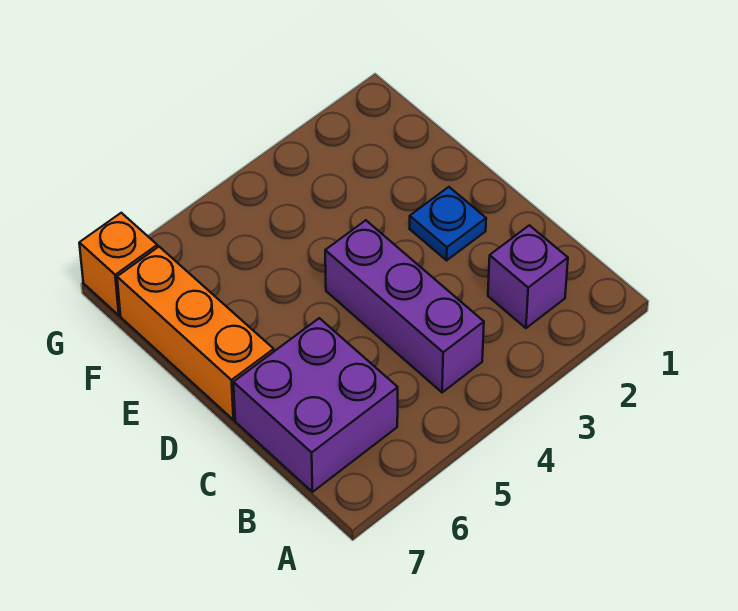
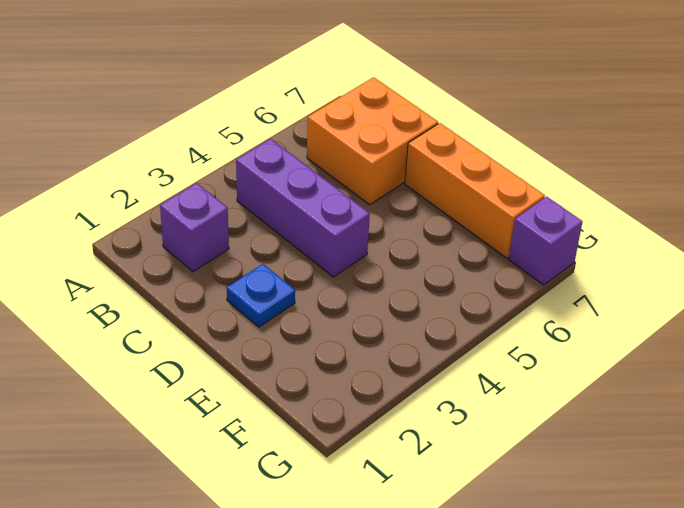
purple 2x2 brick [233,318,398,492] -> orange 2x2 brick [307,77,438,205]
orange 1x1 brick [79,213,157,315] -> purple 1x1 brick [509,197,582,285]

